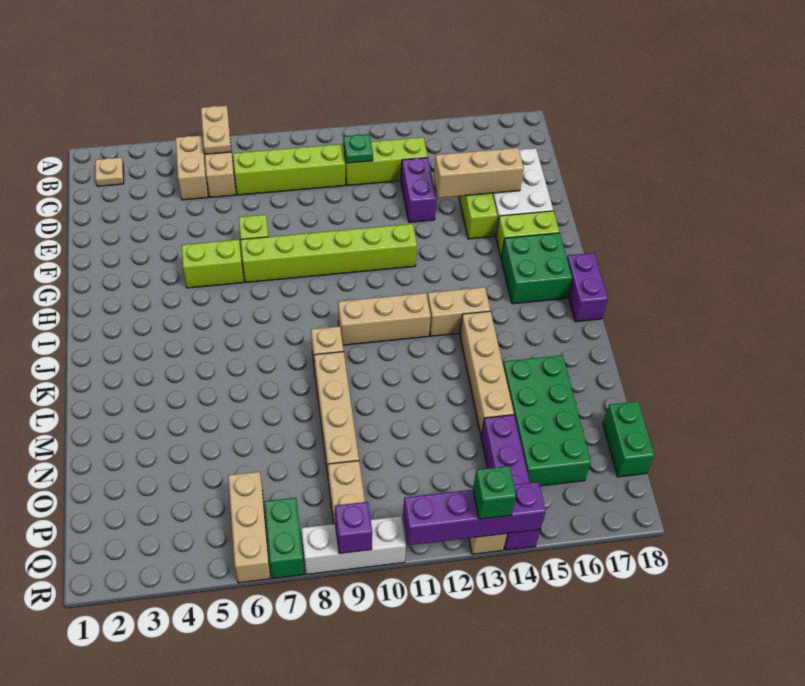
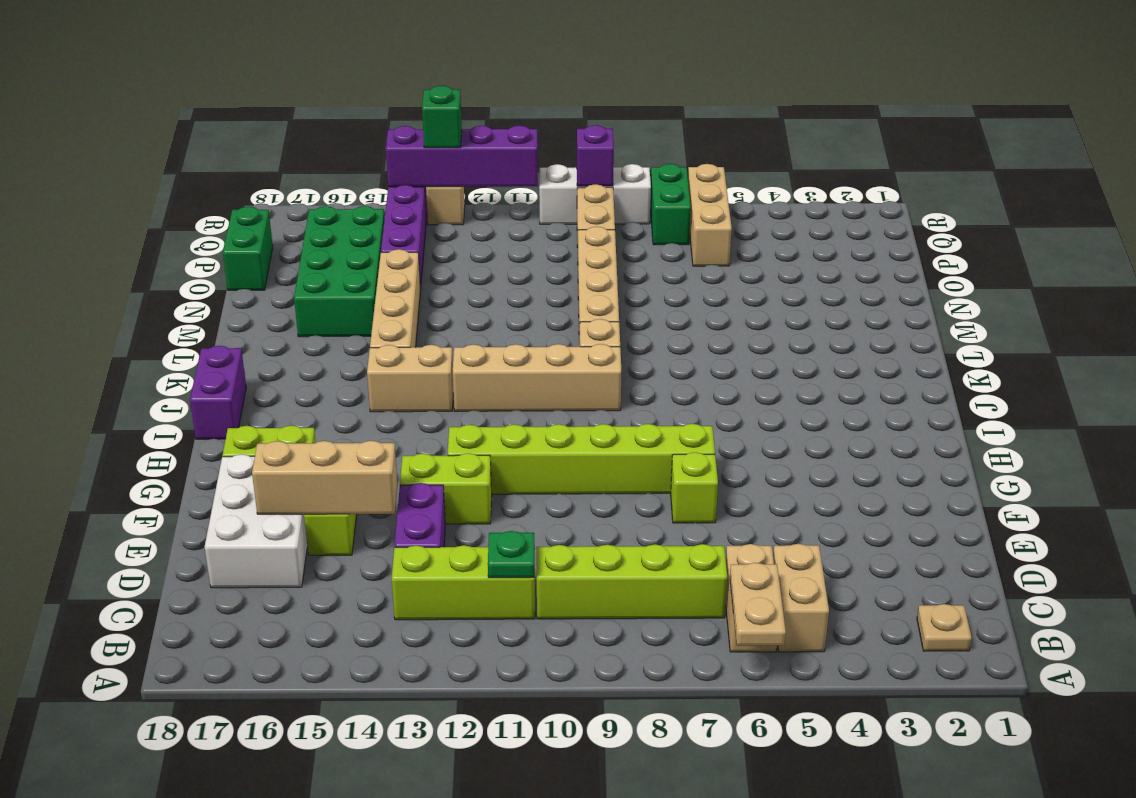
lime 1x2 brick [182,240,244,288] -> lime 1x2 brick moved to [400,453,492,524]
green 2x2 brick [501,233,572,304] -> none
tan 1x3 brick [338,293,431,345] -> tan 1x4 brick [453,344,621,411]

